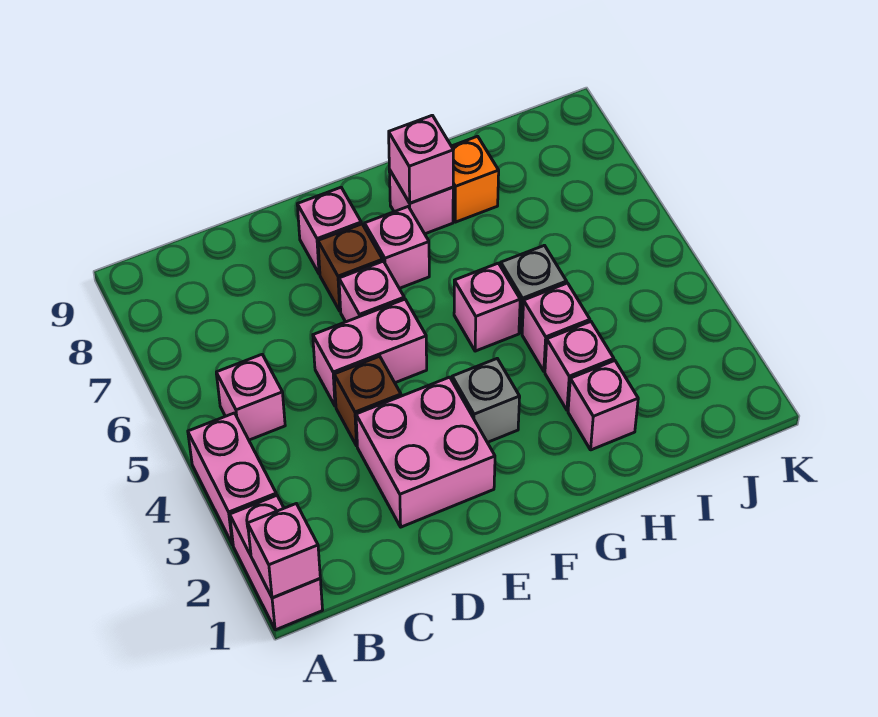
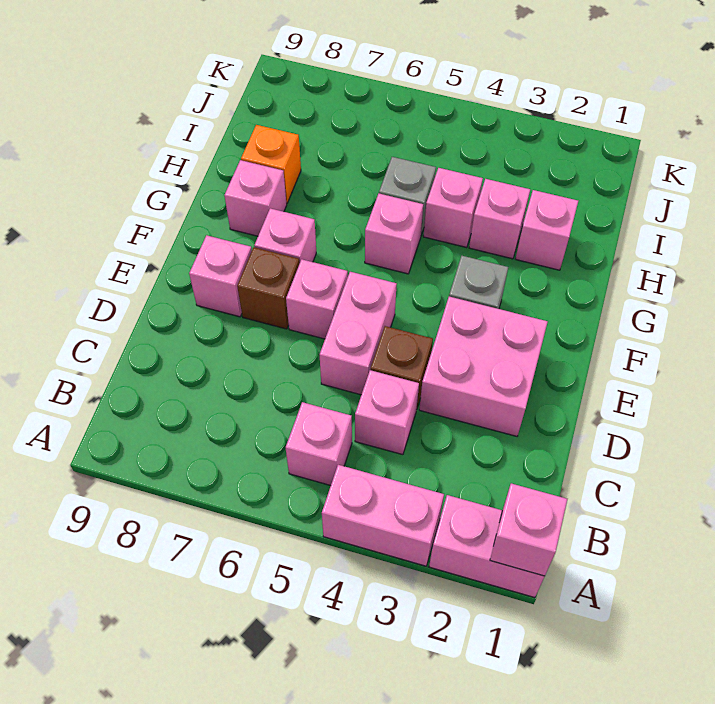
pink 1x1 brick [389,115,453,203] -> pink 1x1 brick moved to [355,370,419,455]

